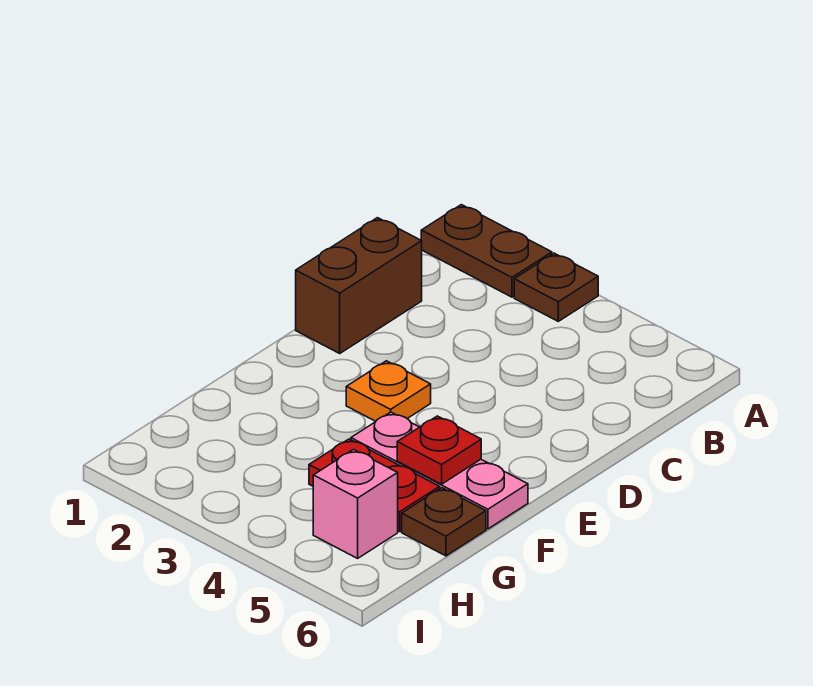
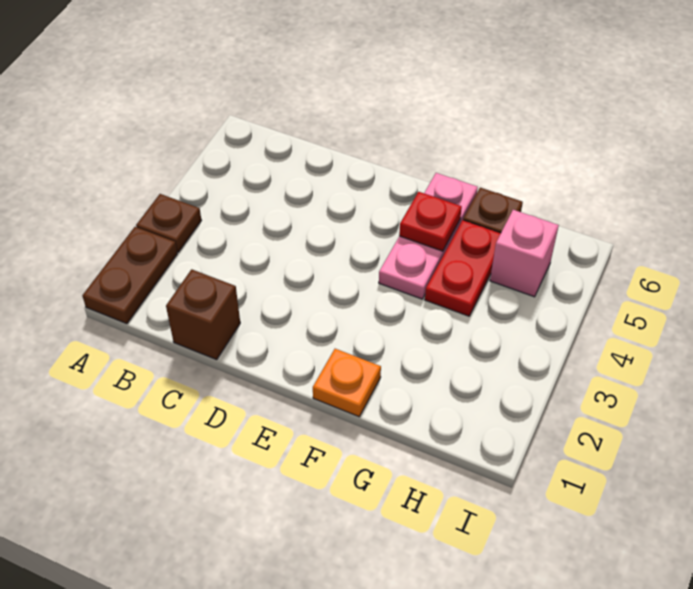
brown 1x2 brick [296,218,422,353] -> brown 1x1 brick [166,269,240,360]
orange 1x1 plate [346,361,431,421] -> orange 1x1 plate moved to [313,349,381,417]

